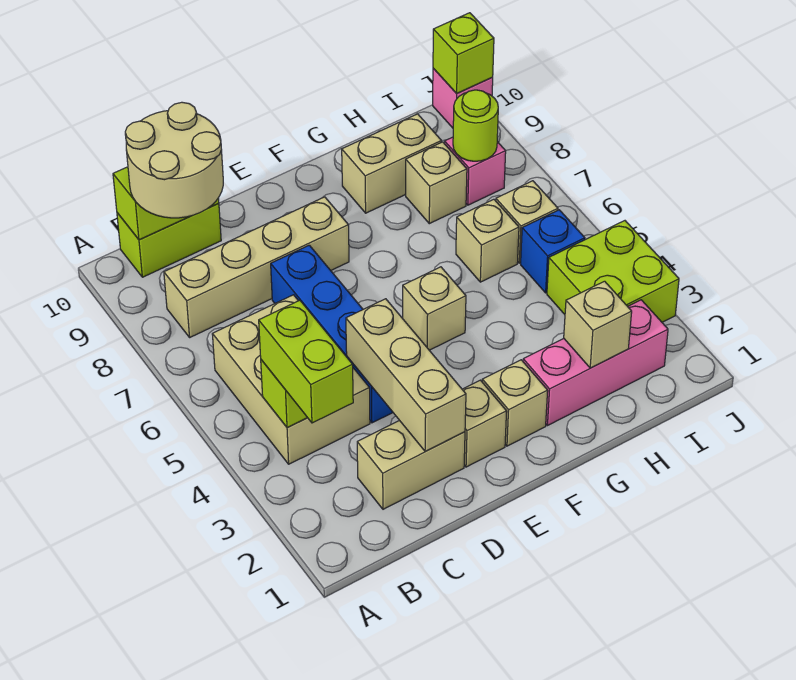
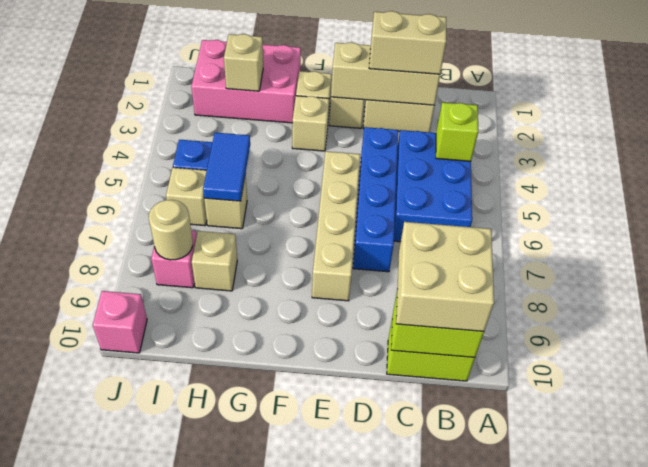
lime 1x2 brick [259,300,353,423] -> none
tan 2x3 brick [212,295,370,464] -> blue 2x3 brick [394,130,472,242]
tan 1x4 brick [164,197,349,337] -> tan 1x4 brick turned to [312,151,360,301]
tan 2x2 round brick [125,102,223,218] -> tan 2x2 brick [396,222,494,331]
tan 1x3 brick [346,299,466,452] -> tan 1x3 brick turned to [331,42,440,105]
tan 1x1 brick [403,267,466,350] -> tan 1x1 brick moved to [292,96,329,151]
pink 1x3 brick [523,300,668,425] -> pink 2x3 brick [191,40,301,123]
tan 1x2 brick [342,114,441,213] -> tan 1x2 brick moved to [369,11,446,74]
none -> blue 1x2 tile [203,133,250,201]
lime 2x2 brick [547,221,679,322] -> none
lime 1x1 round brick [453,90,498,161] -> tan 1x1 round brick [149,200,193,260]
lime 1x1 brick [433,13,494,93] -> none

